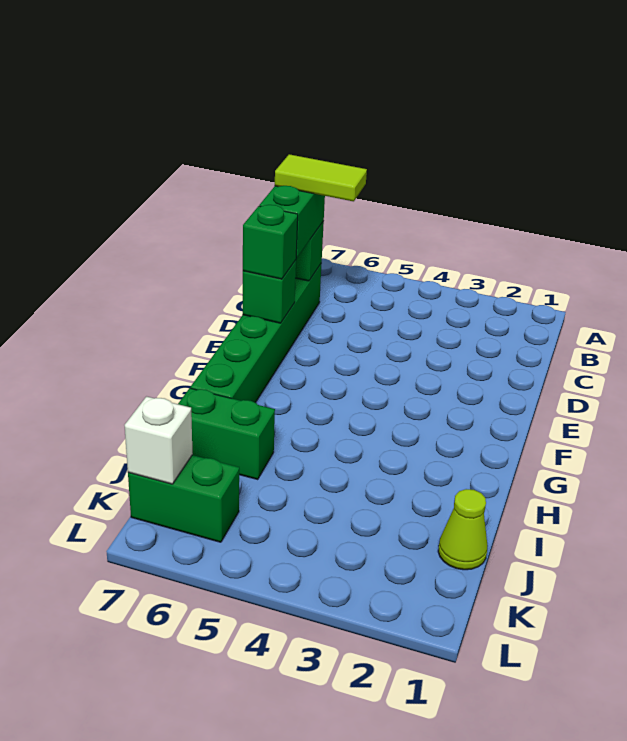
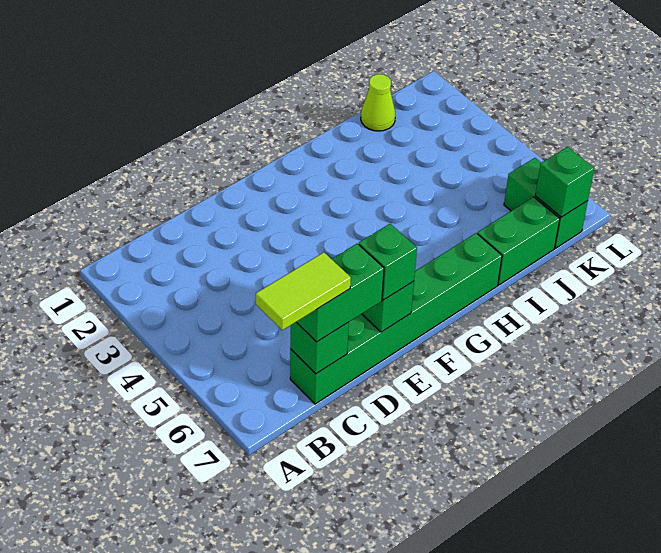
lime 1x2 tile [275,154,367,201] -> lime 1x2 tile turned to [256,252,351,330]
green 1x2 brick [178,388,275,479] -> green 1x2 brick turned to [477,197,560,285]
white 1x1 brick [125,396,193,484] -> green 1x1 brick [535,147,594,217]

